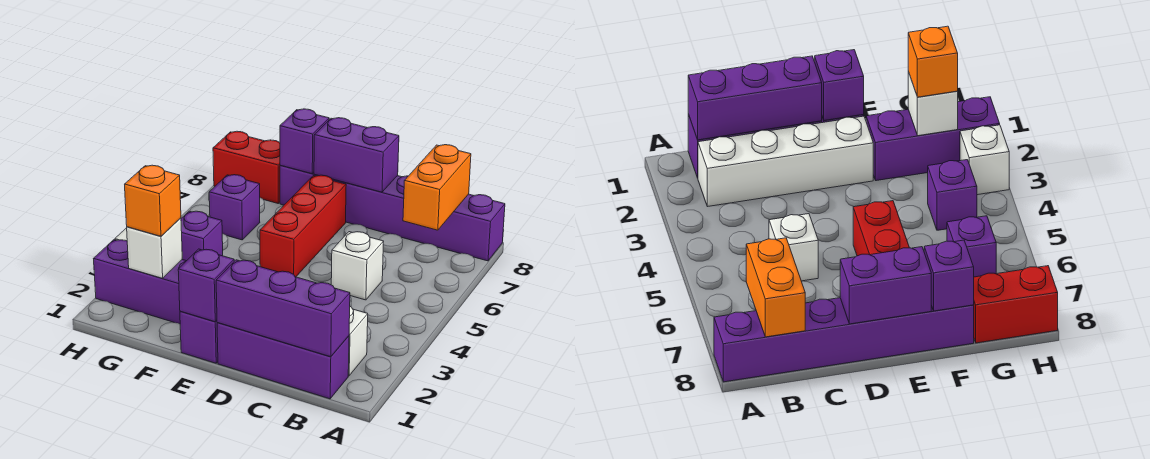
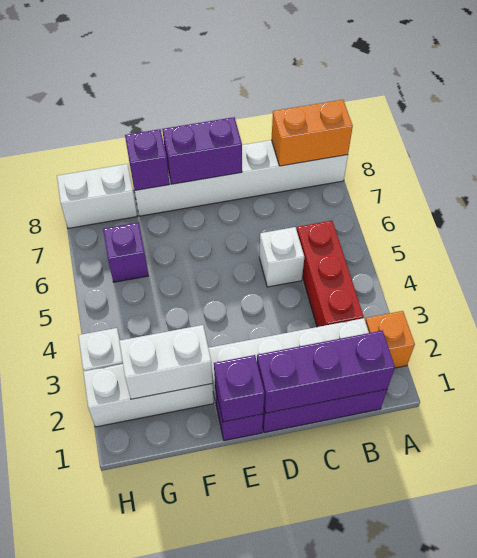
purple 1x6 brick [280,165,505,261] -> white 1x6 brick [131,140,348,216]
orange 1x2 brick [403,145,471,230] -> orange 1x2 brick turned to [271,100,353,166]
red 1x3 brick [260,175,346,277] -> red 1x3 brick moved to [297,221,364,327]
purple 1x3 brick [93,240,186,324] -> white 1x3 brick [83,364,214,427]
white 1x1 brick [127,218,182,278] -> white 1x2 brick [119,325,213,399]
orange 1x1 brick [125,165,181,236] -> orange 1x1 brick moved to [365,311,415,368]
purple 1x1 brick [181,211,223,261] -> none
red 1x2 brick [213,131,280,203] -> white 1x2 brick [57,164,137,228]

